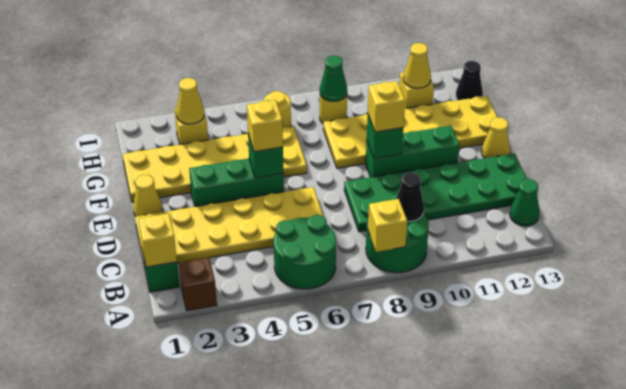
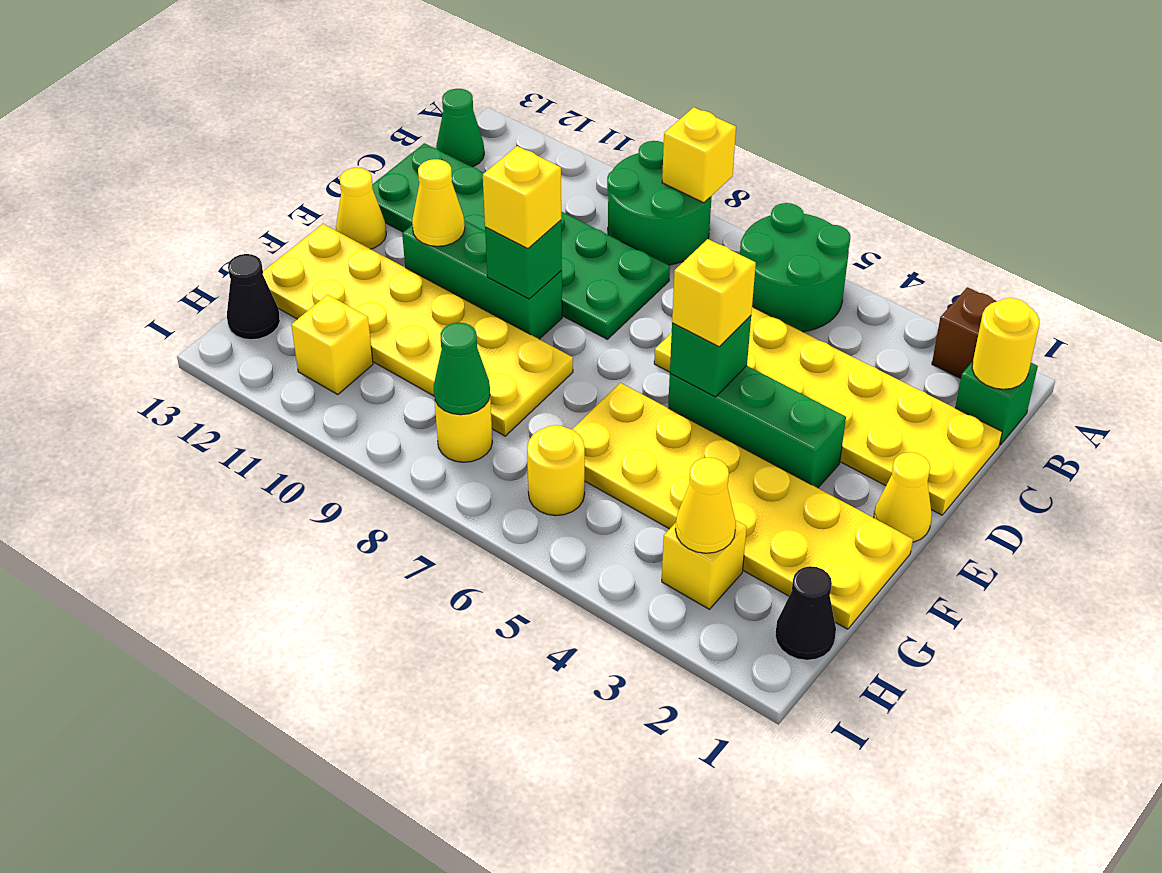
yellow 1x1 brick [139,213,177,267] -> yellow 1x1 round brick [972,298,1039,389]
black 1x1 cone [396,173,424,221] -> black 1x1 cone moved to [775,566,836,660]
yellow 1x1 cone [403,43,431,88] -> yellow 1x1 cone moved to [412,159,465,246]

